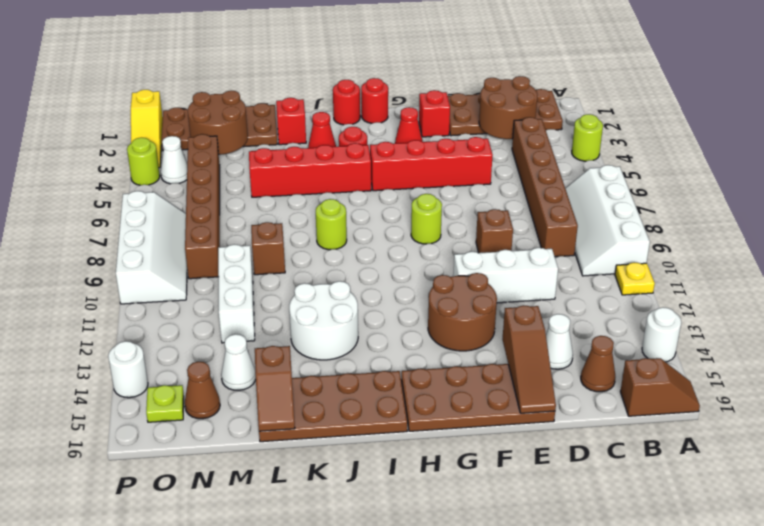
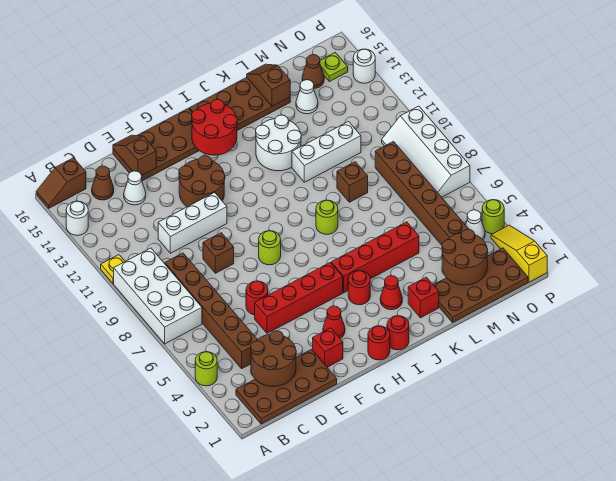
white 2x4 slope [565,165,650,276] -> white 2x4 brick [114,248,202,344]
none -> red 1x1 round brick [246,281,268,315]
brown 1x3 slope [502,305,556,413] -> brown 1x2 slope [113,135,156,175]
none -> red 2x2 round brick [192,100,237,155]
white 1x3 brick [218,245,255,343] -> white 1x3 brick turned to [292,122,361,182]

